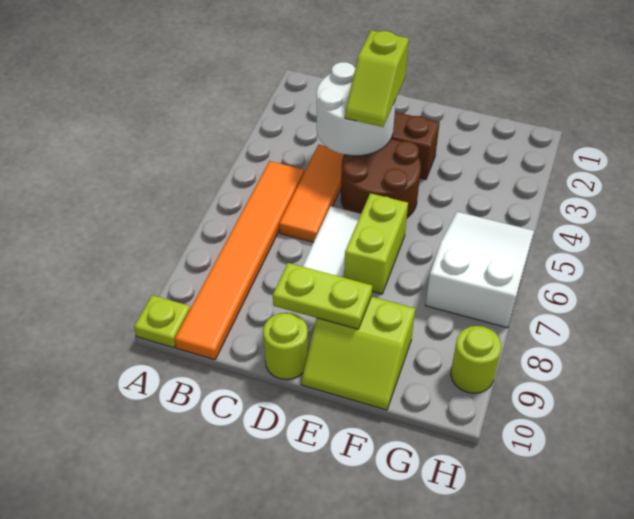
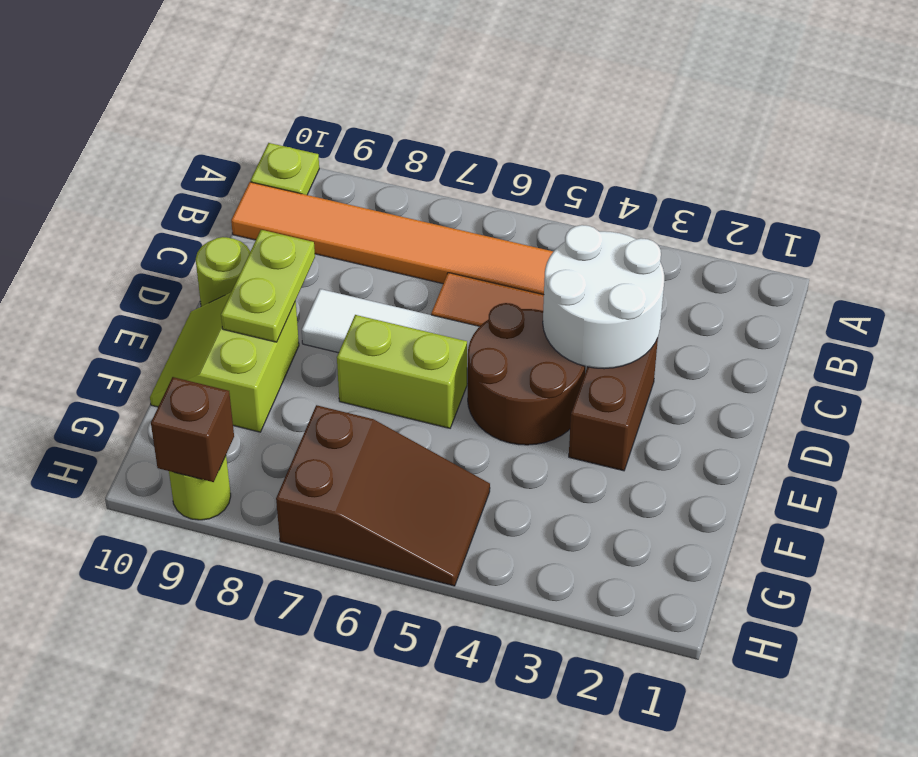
lime 1x2 slope [345,30,409,127] -> none
white 2x3 slope [426,212,534,328] -> brown 2x3 slope [276,405,490,586]
none -> brown 1x1 brick [151,377,234,482]

